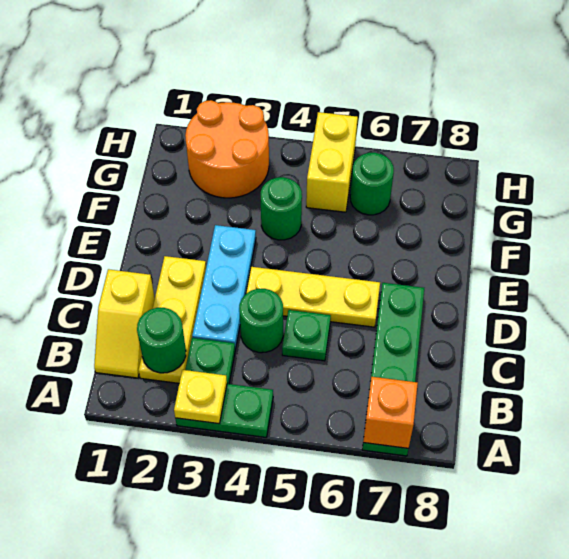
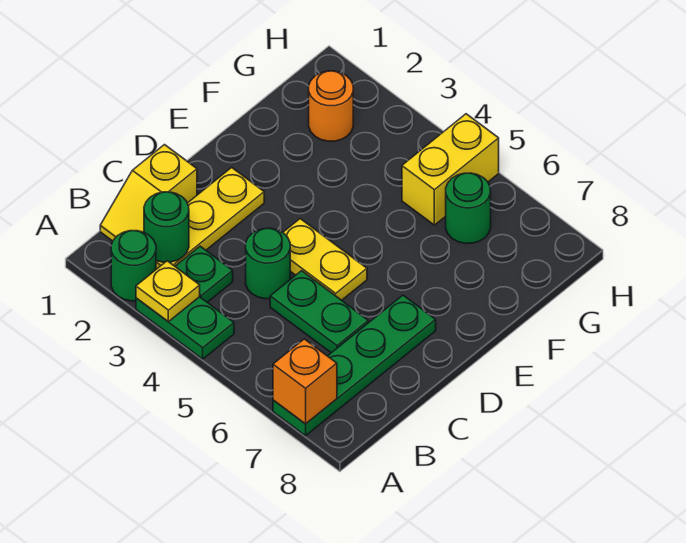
cyan 1x3 plate [192,225,256,349] -> none
green 1x1 plate [282,310,331,361] -> green 1x2 plate [270,271,368,353]
yellow 1x3 plate [246,267,380,327] -> yellow 1x2 plate [283,219,367,300]
green 1x1 round brick [261,177,302,240] -> green 1x1 round brick moved to [111,231,156,301]
orange 2x2 round brick [185,100,269,198] -> orange 1x1 round brick [309,71,353,141]

